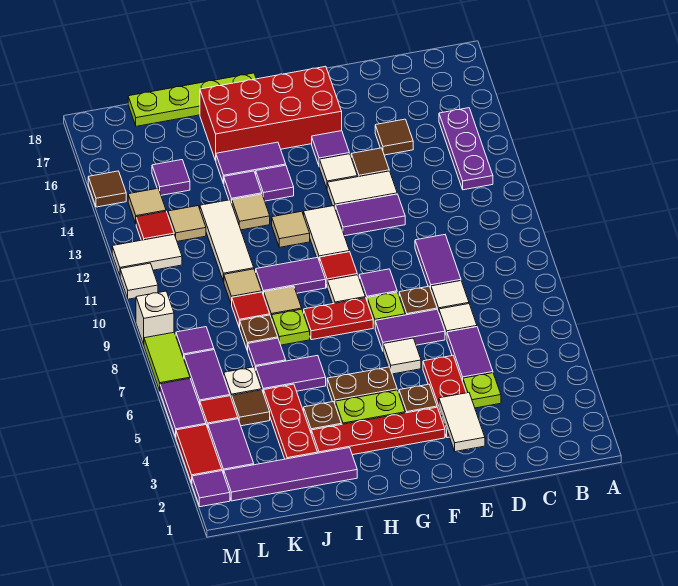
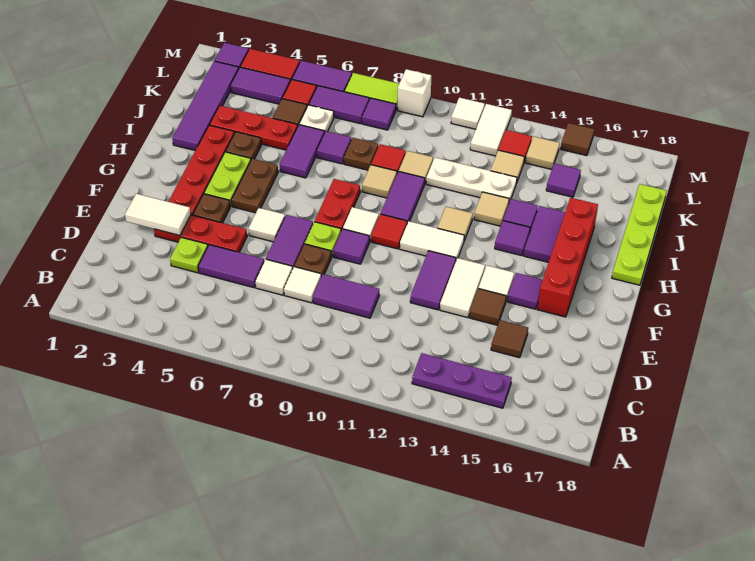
red 2x4 brick [200,66,342,161] -> red 1x4 brick [537,198,598,317]
lime 1x1 plate [272,309,310,345] -> none
white 1x3 tile [200,200,254,282] -> white 1x3 plate [426,158,517,202]

